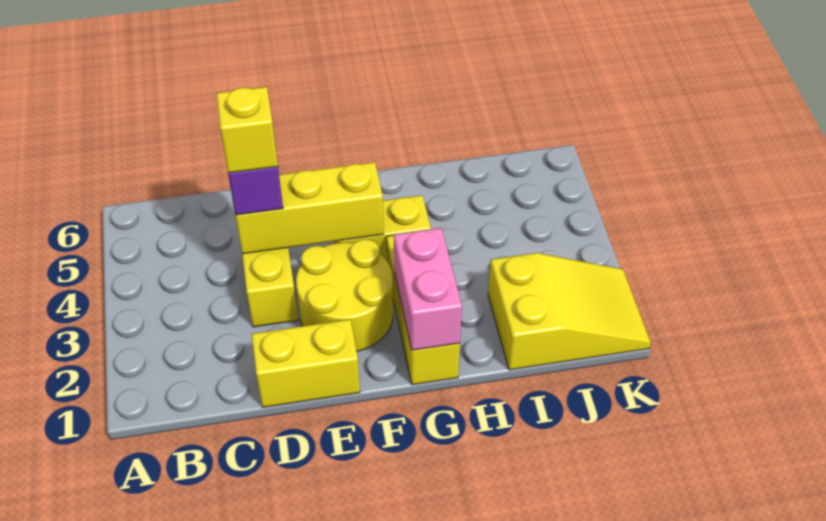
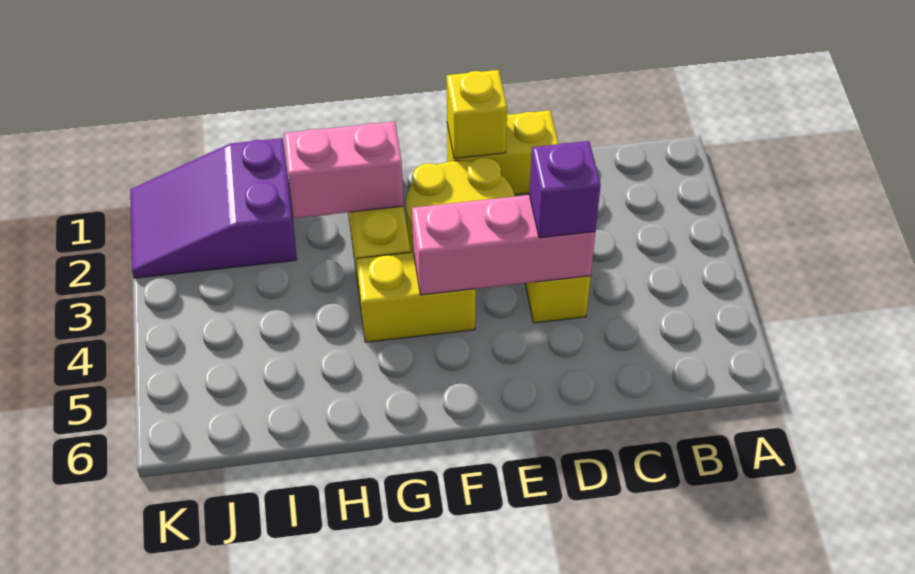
yellow 1x3 brick [235,162,384,254] -> pink 1x3 brick [412,195,595,295]
yellow 1x1 brick [216,87,278,173] -> yellow 1x1 brick moved to [447,70,507,158]
pink 1x2 brick [394,228,462,350] -> pink 1x2 brick turned to [284,122,403,218]
yellow 2x3 slope [488,253,651,370] -> purple 2x3 slope [130,138,297,278]

